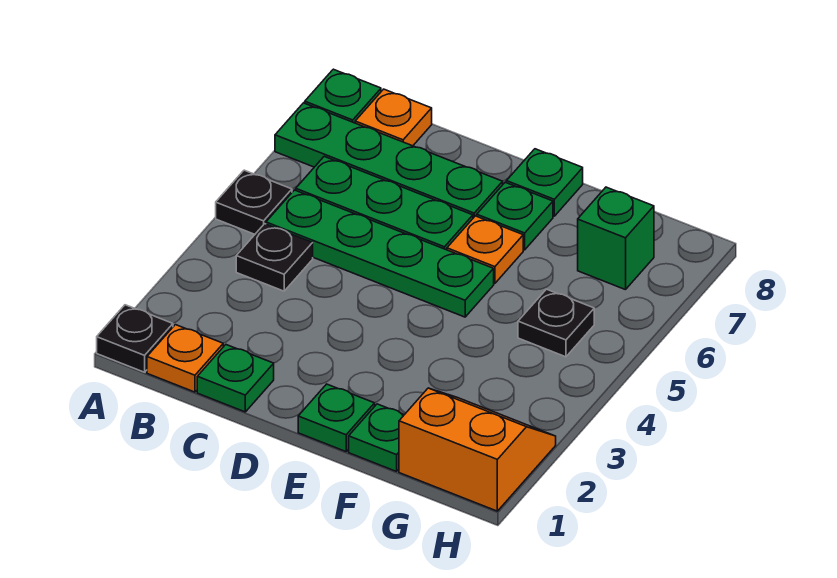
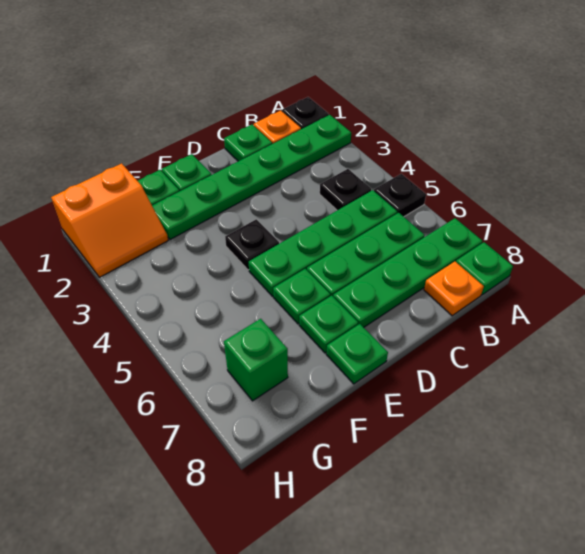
none -> green 1x6 plate [152,115,351,240]
orange 1x1 plate [447,216,523,284] -> green 1x1 plate [273,269,330,324]
black 1x1 plate [518,289,594,357] -> black 1x1 plate moved to [225,219,279,270]

